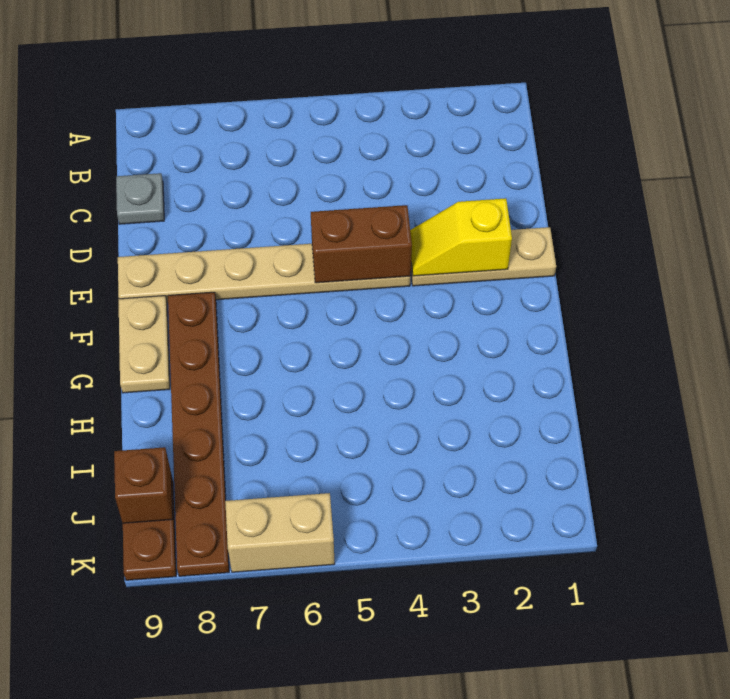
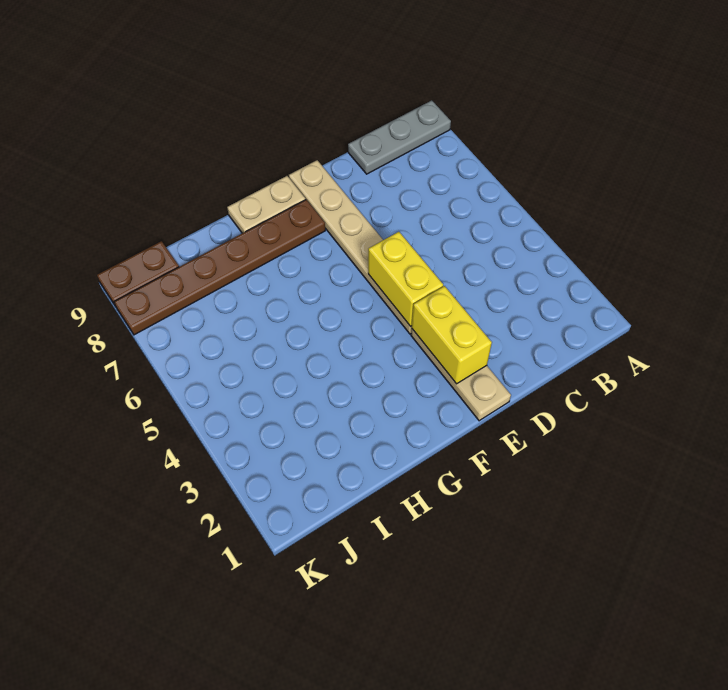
grey 1x1 plate [116,173,164,224] -> grey 1x3 plate [348,100,451,174]
yellow 1x2 slope [410,198,512,276] -> yellow 1x2 brick [412,286,492,384]
brown 1x2 brick [311,205,412,283] -> yellow 1x2 brick [368,232,443,326]
brown 1x1 brick [114,447,173,523] -> none
tan 1x2 brick [225,493,335,572] -> none

